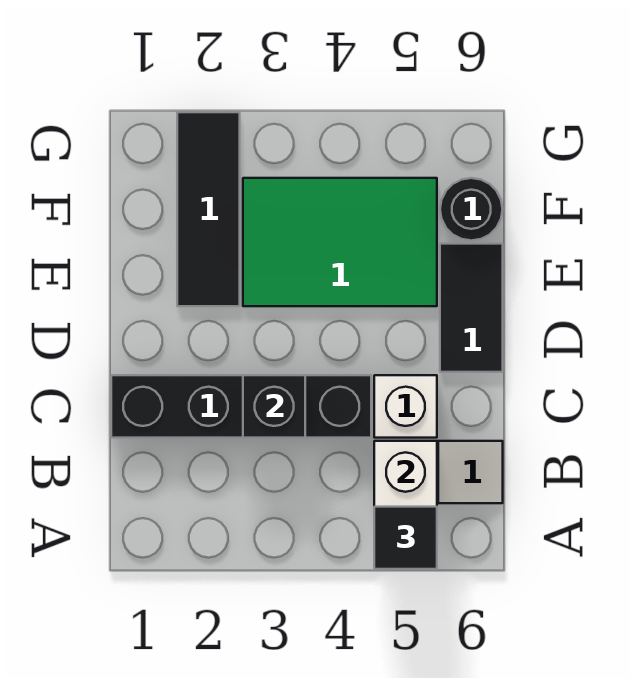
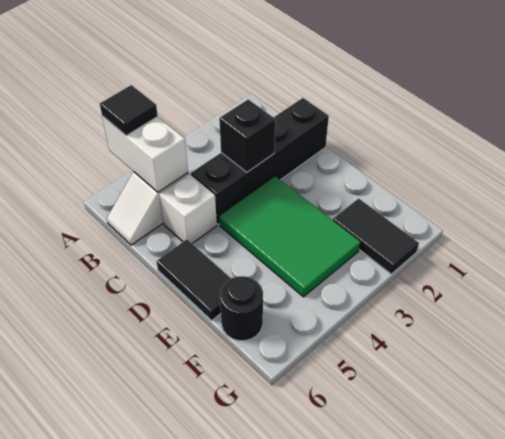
black 1x3 tile [177,112,240,306] -> black 1x2 tile [333,198,419,274]
green 2x3 tile [243,178,437,306] -> green 2x3 tile turned to [219,176,360,297]

